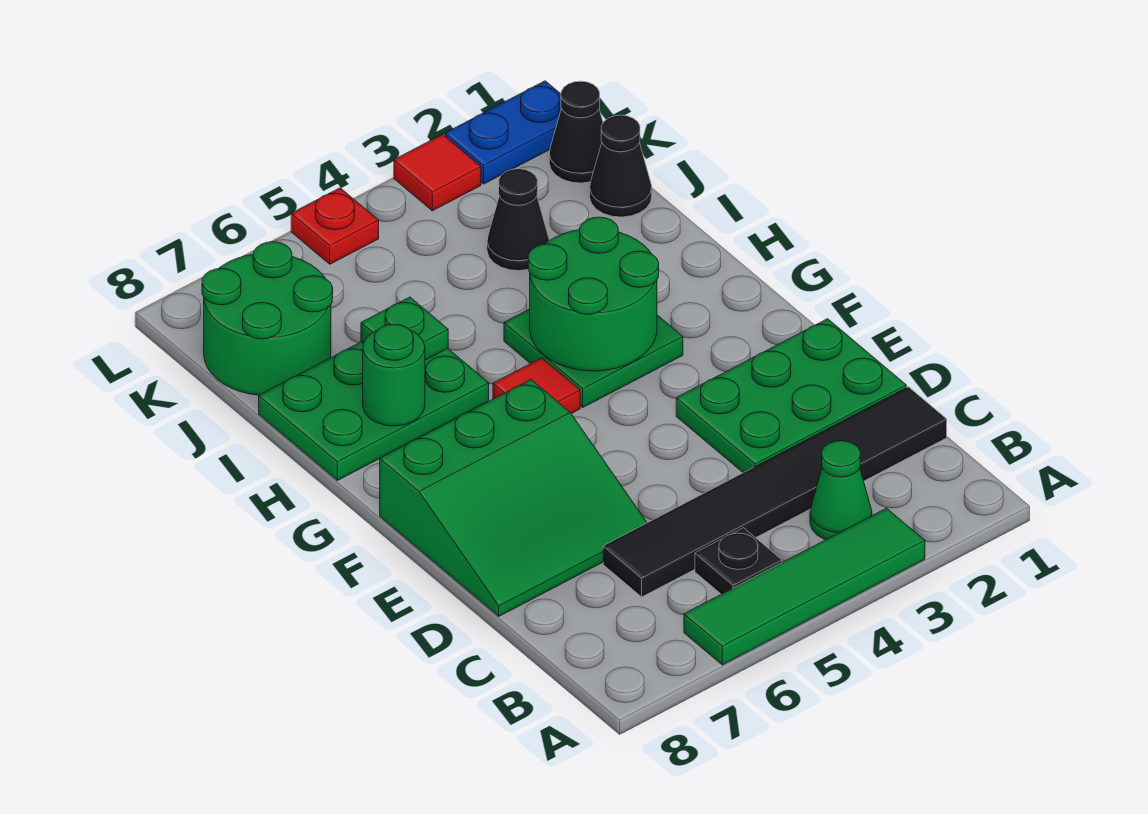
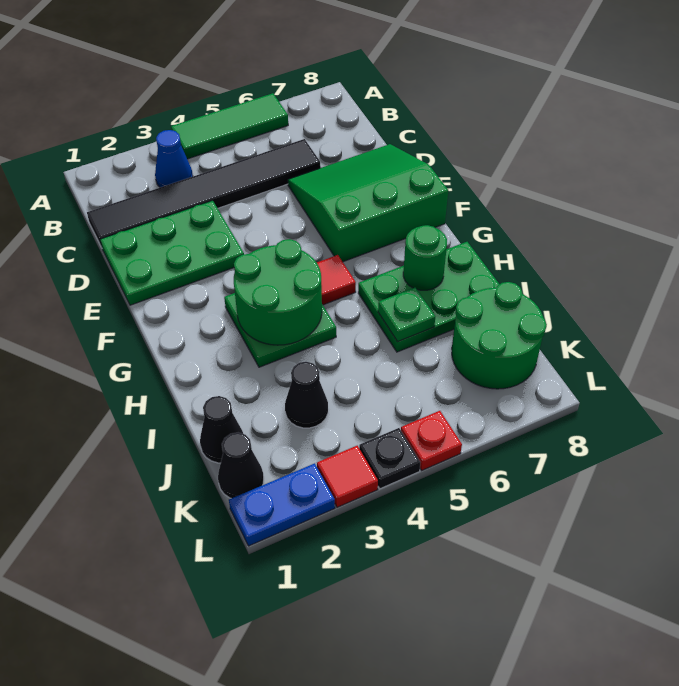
green 1x4 tile [684,508,925,665] -> green 1x3 tile [171,93,288,159]
green 1x1 cone [810,441,872,540] -> blue 1x1 cone [155,130,193,187]
black 1x1 plate [695,528,782,594] -> black 1x1 plate moved to [359,428,421,489]

